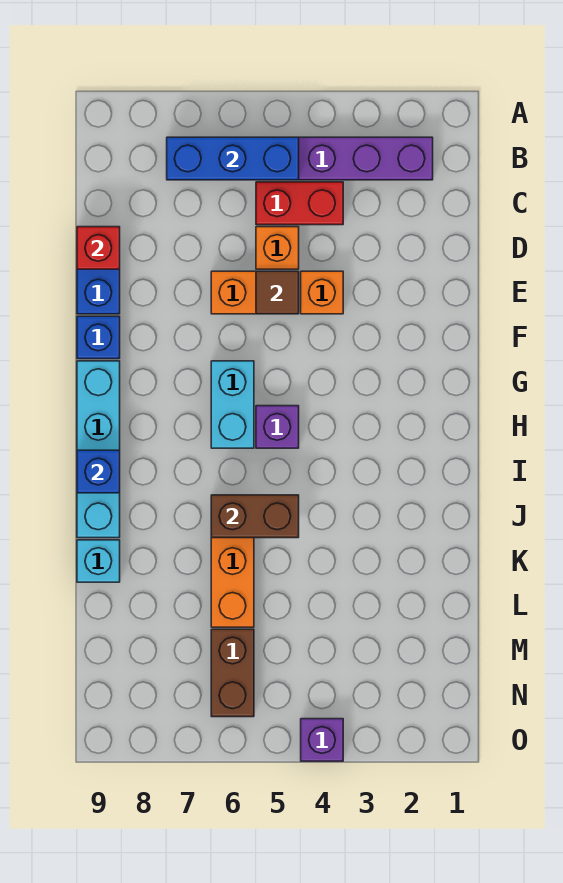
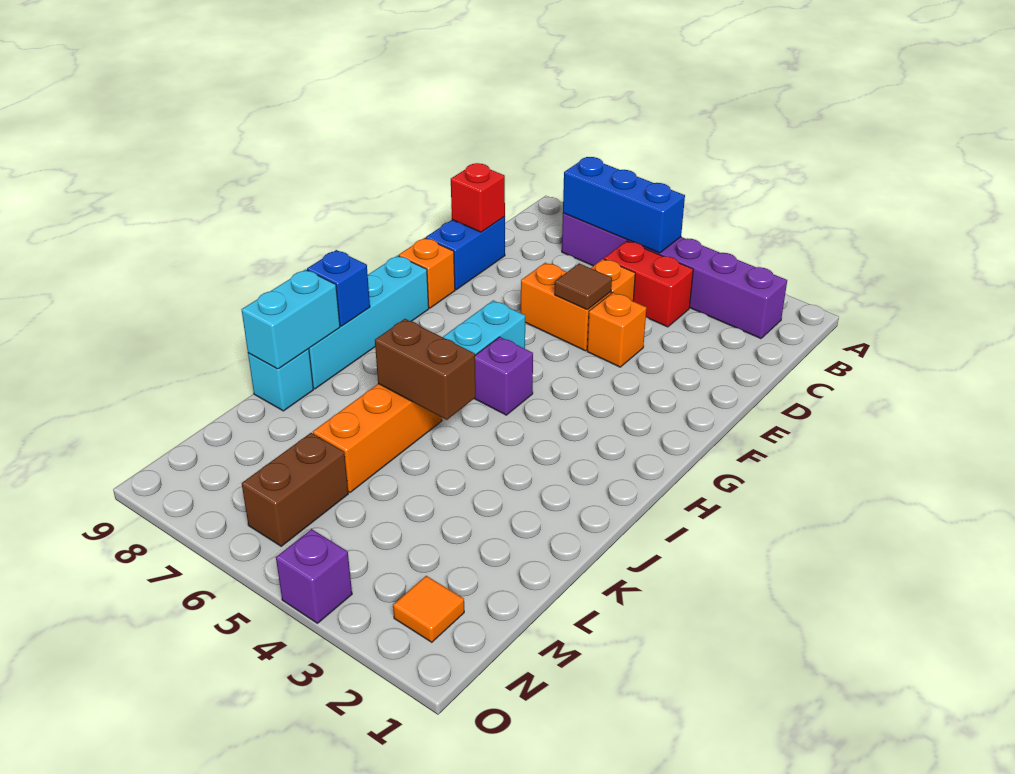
blue 1x1 brick [77,316,120,359] -> orange 1x1 brick [399,238,455,308]
none -> cyan 1x2 brick [241,269,340,369]
none -> orange 1x1 tile [393,576,464,642]

